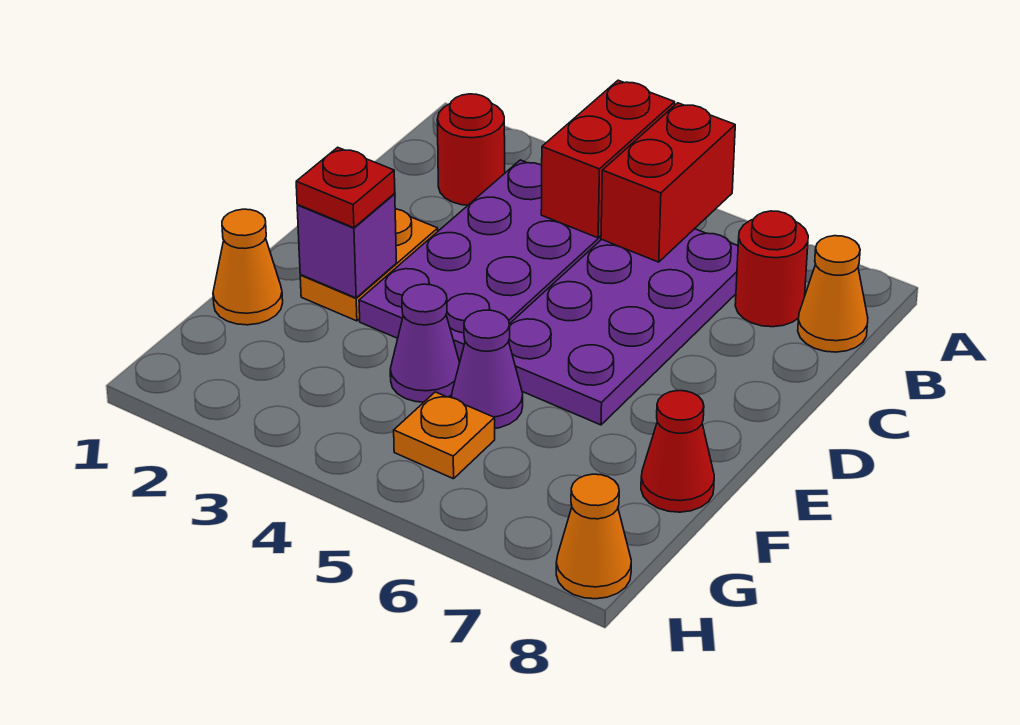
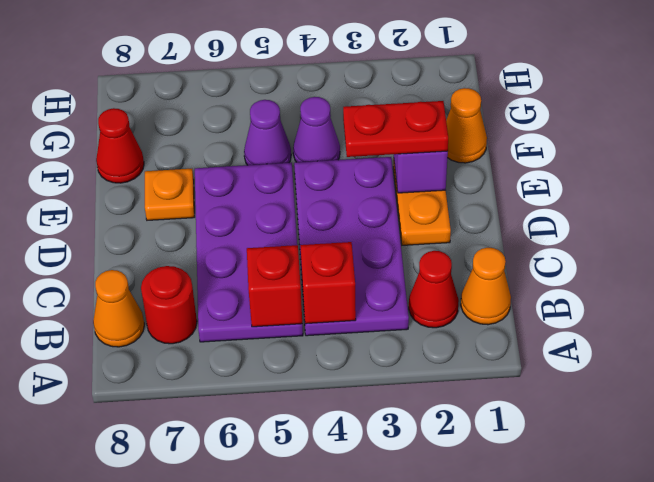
red 1x2 brick [541,80,675,238] -> red 1x1 brick [300,242,356,324]
red 1x2 brick [601,103,735,262] -> red 1x1 brick [247,245,302,327]
red 1x1 round brick [437,94,505,205] -> red 1x1 cone [409,251,459,328]
red 1x1 plate [296,147,395,228] -> red 1x2 plate [343,101,448,157]
orange 1x1 plate [394,392,495,479] -> orange 1x1 plate moved to [145,169,194,220]
orange 1x1 cone [556,474,631,599] -> orange 1x1 cone moved to [461,248,511,325]

